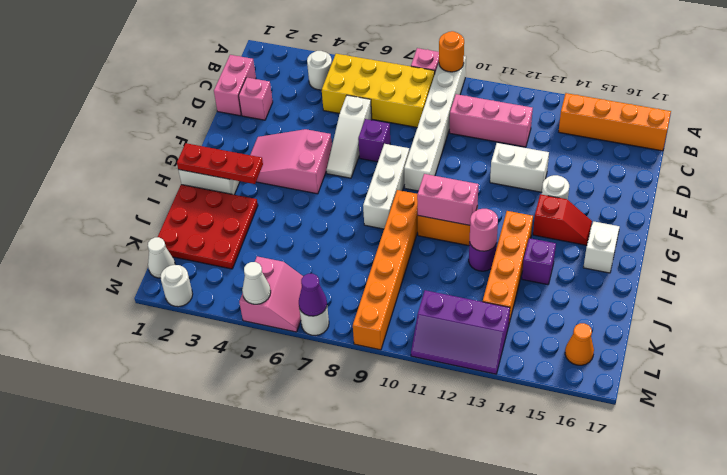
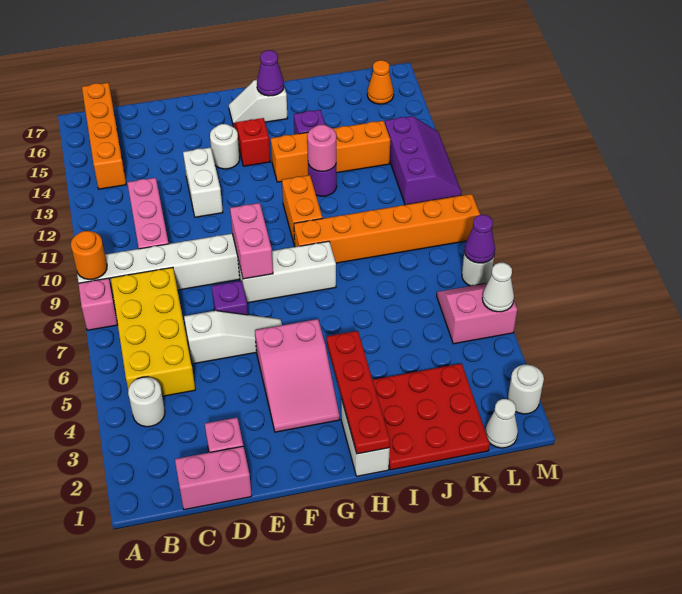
red 1x3 plate [177,143,263,184] -> red 1x4 plate [327,331,390,454]
pink 1x2 brick [417,174,479,225] -> pink 1x2 brick moved to [230,203,273,279]
none -> purple 1x1 cone [257,50,284,96]

